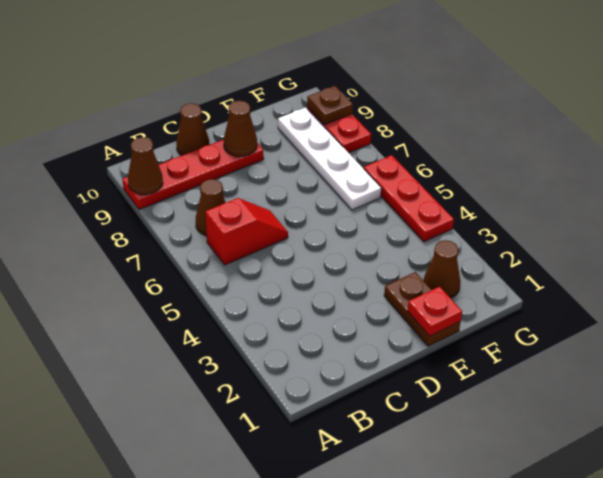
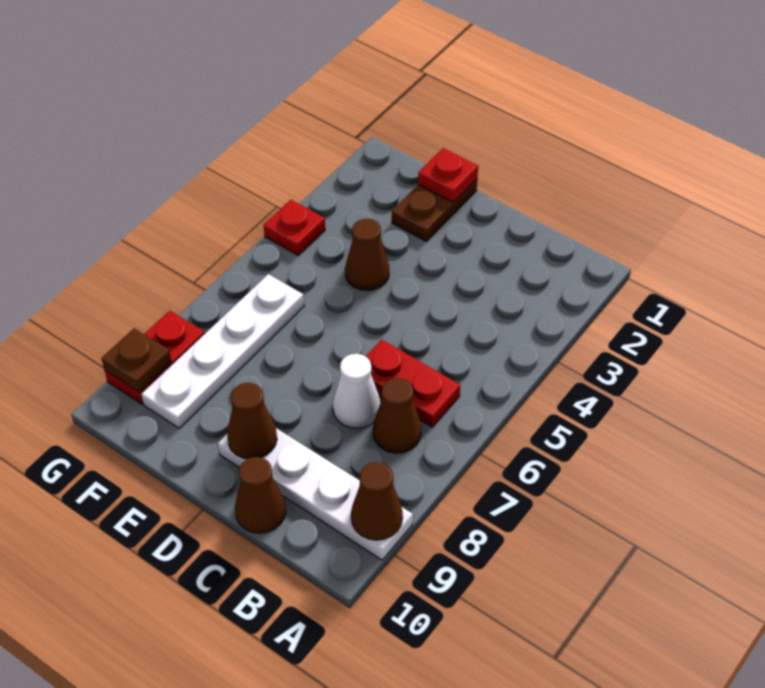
red 1x4 plate [122,139,264,210] -> white 1x4 plate [218,428,413,560]
red 1x2 slope [205,198,288,265] -> red 1x2 plate [366,340,460,427]
none -> white 1x1 cone [333,354,380,428]
brown 1x1 cone [424,240,460,298] -> brown 1x1 cone moved to [345,219,389,290]
red 1x3 plate [364,155,454,242] -> red 1x1 plate [264,200,325,255]

